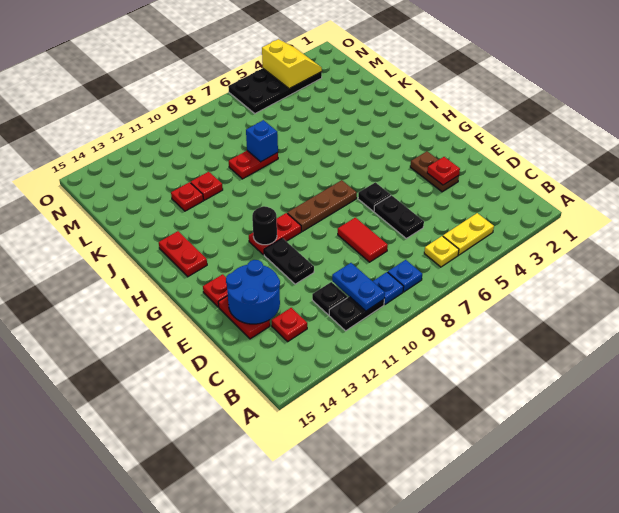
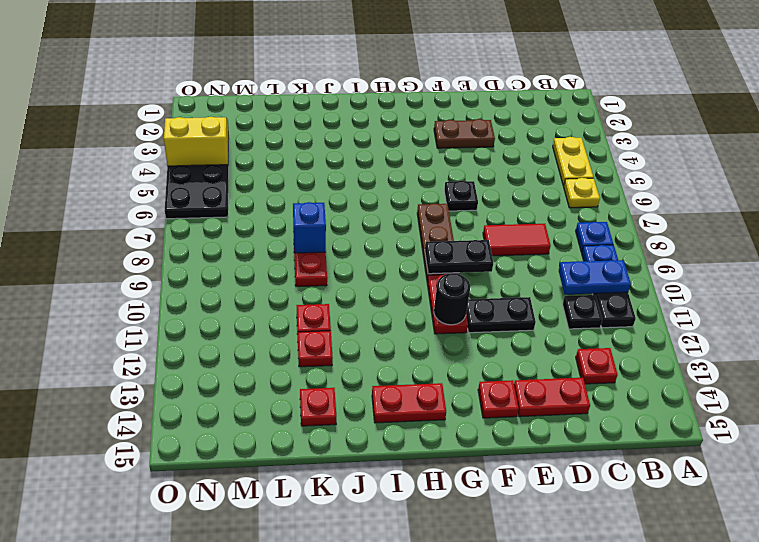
black 1x2 plate [374,195,424,238] -> black 1x2 plate moved to [425,240,493,274]
blue 2x2 round brick [226,260,280,324] -> none
red 1x1 plate [427,157,460,185] -> red 1x1 plate moved to [300,388,336,426]

